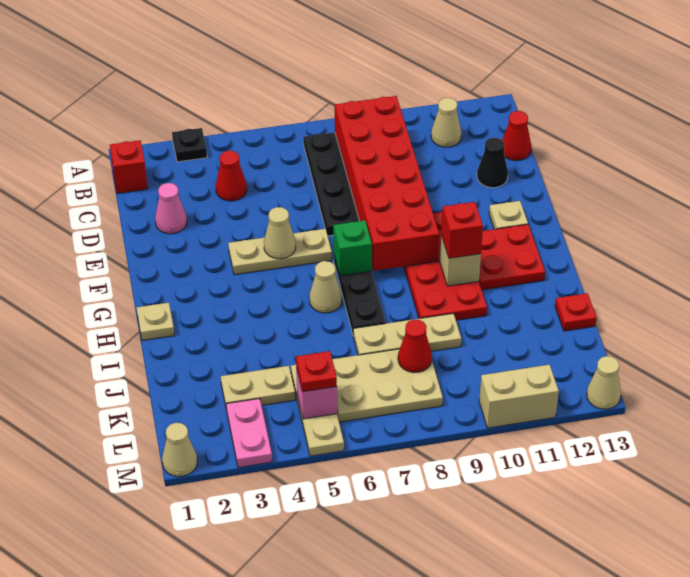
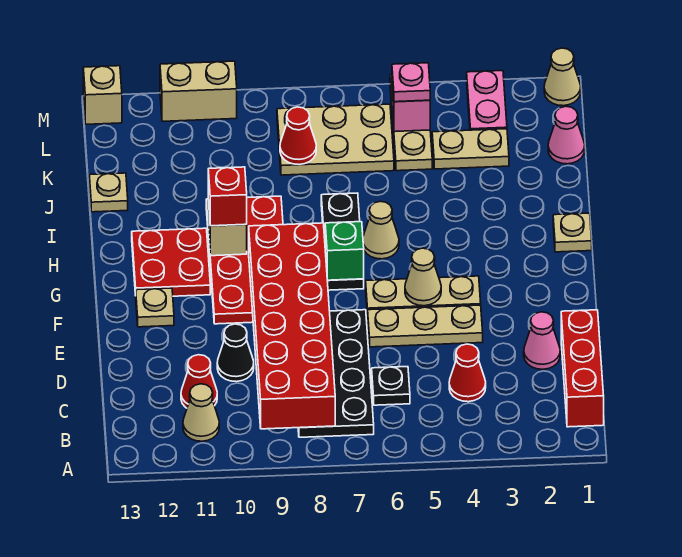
black 1x1 plate [172,128,207,162] -> black 1x1 plate moved to [372,367,410,405]
red 1x1 brick [110,140,148,193] -> red 1x3 brick [561,310,604,427]
red 1x1 cone [502,111,531,161] -> red 1x1 cone moved to [181,355,217,408]
black 1x1 cone [477,138,508,188] -> black 1x1 cone moved to [217,324,254,382]
tan 1x3 plate [353,313,461,355] -> tan 1x3 plate moved to [368,305,483,347]
red 1x1 plate [555,293,597,331] -> tan 1x1 plate [89,173,128,212]
none -> pink 1x1 cone [548,106,585,164]
red 1x1 plate [296,351,337,392] -> pink 1x1 plate [392,63,430,102]
tan 1x1 cone [587,356,621,409] -> tan 1x1 brick [83,66,122,124]

